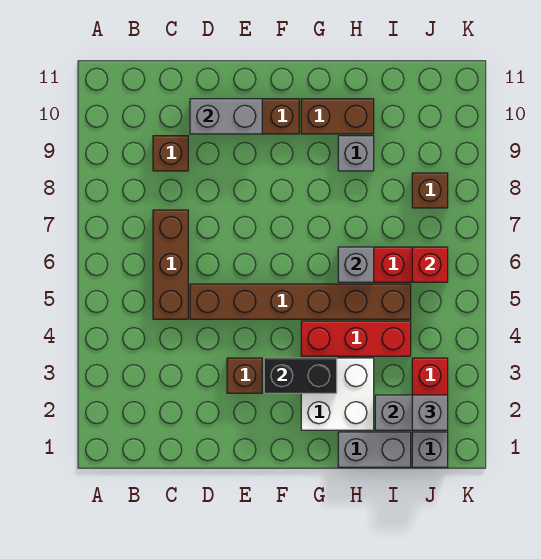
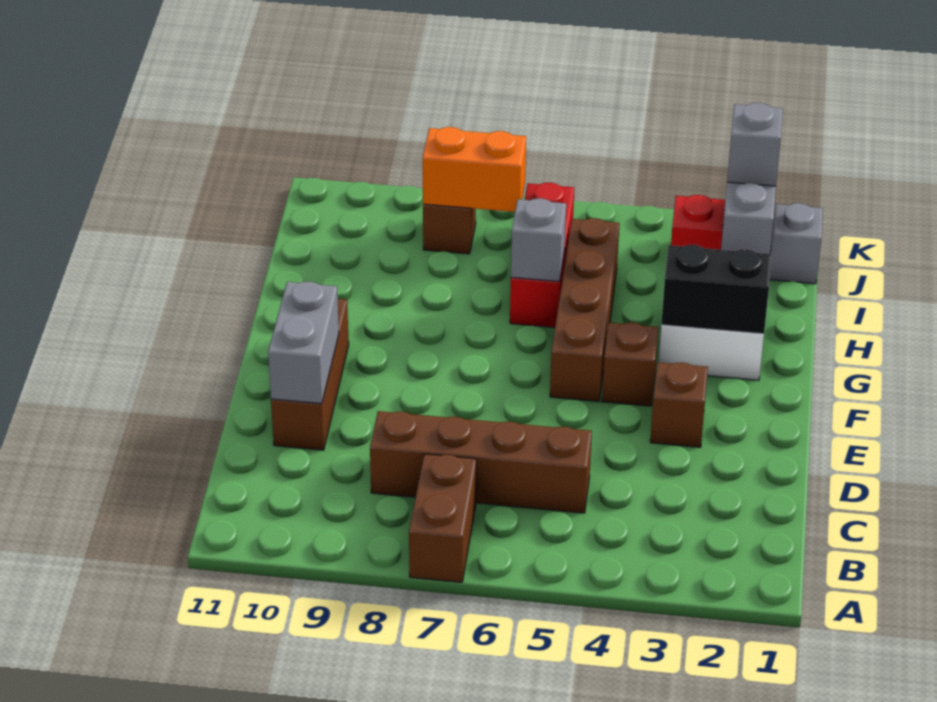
brown 1x3 brick [153,210,188,319] -> brown 1x4 brick [370,411,592,513]
brown 1x1 brick [153,136,188,171] -> brown 1x1 brick moved to [602,322,659,406]
brown 1x6 brick [190,284,411,319] -> brown 1x4 brick [550,218,620,402]
black 1x2 brick [264,358,337,393] -> black 1x2 brick turned to [661,245,771,334]
red 1x3 brick [301,321,411,356] -> none
brown 1x2 brick [301,99,374,134] -> brown 1x2 brick moved to [409,454,476,582]
grey 1x2 brick [338,432,411,467] -> none
grey 1x1 brick [338,136,374,171] -> none
red 1x1 brick [412,247,448,282] -> none
none -> orange 1x2 brick [423,127,526,212]

